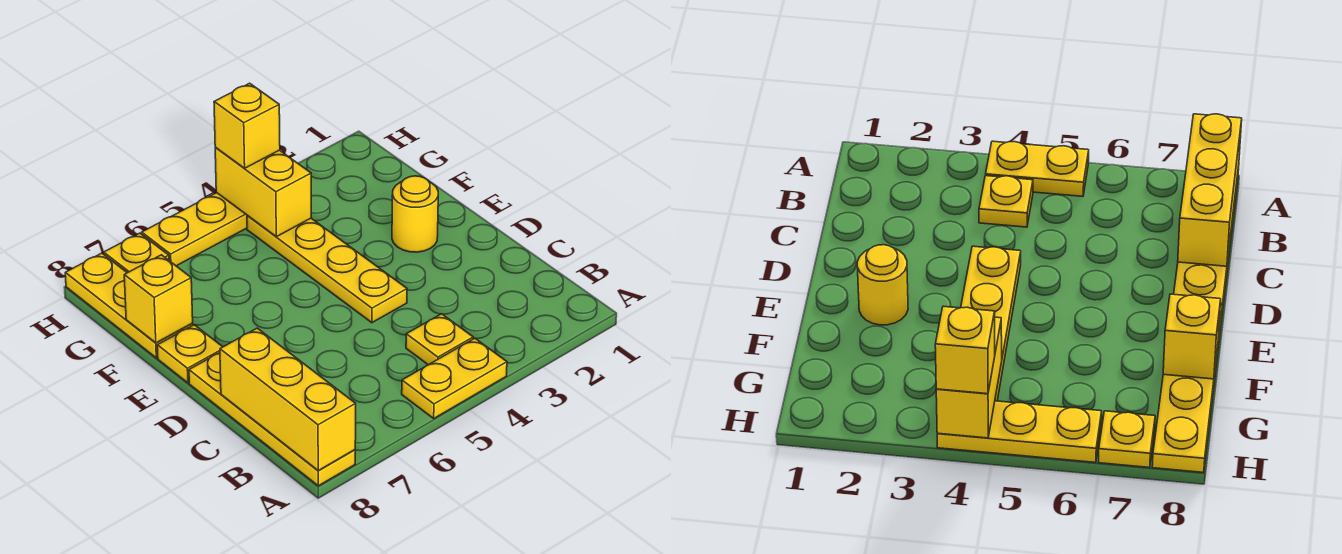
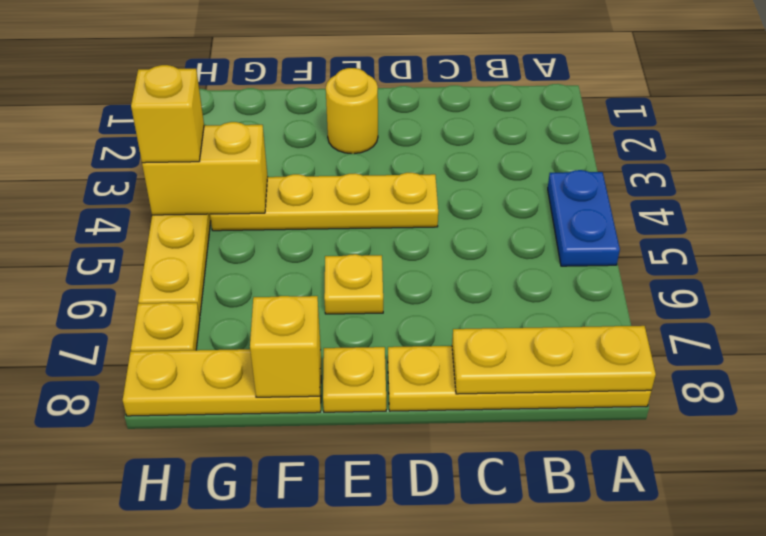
yellow 1x2 plate [402,338,507,418] -> blue 1x2 plate [548,170,620,266]
yellow 1x3 brick [220,328,356,470] -> yellow 1x3 plate [452,326,656,394]
yellow 1x1 plate [406,314,473,365] -> yellow 1x1 plate moved to [324,254,383,314]

